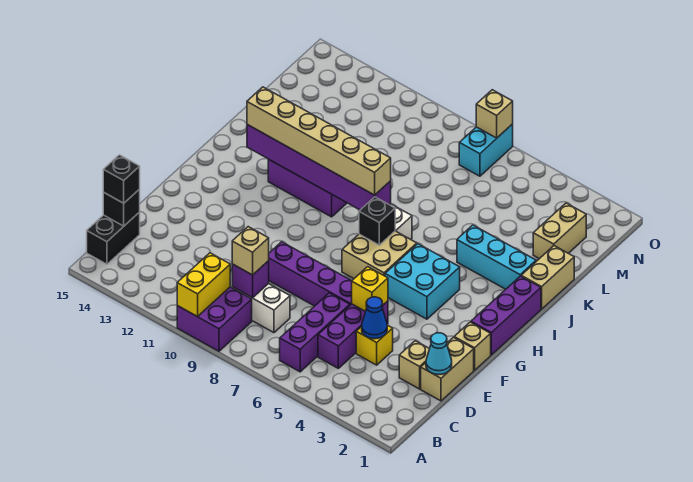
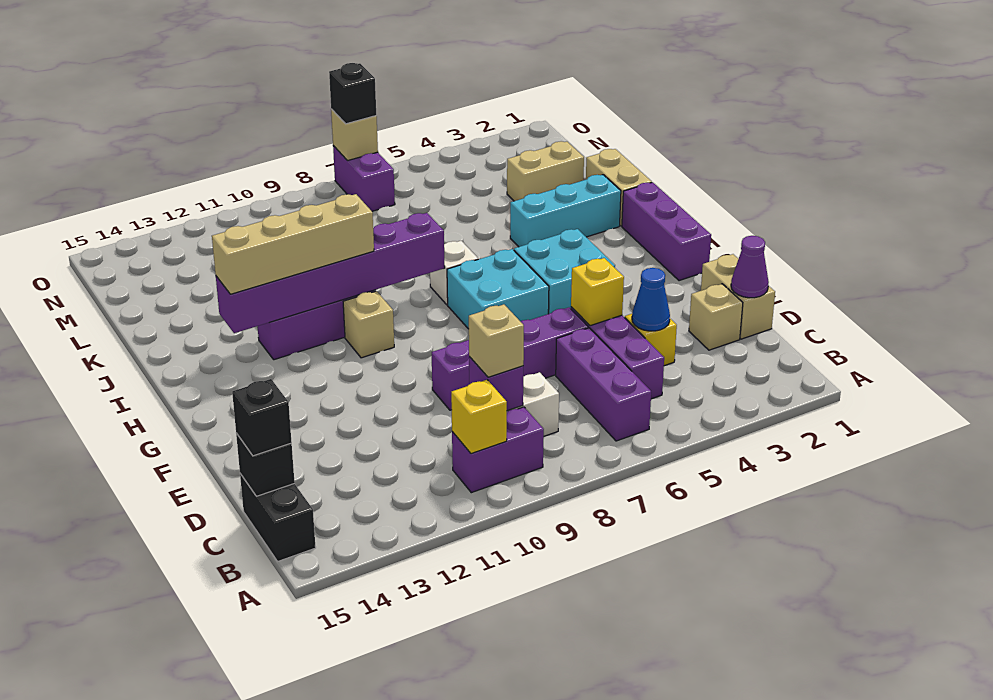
purple 2x2 brick [177,287,252,351] -> purple 1x2 brick [452,407,544,493]
yellow 1x2 brick [177,253,230,317] -> yellow 1x1 brick [451,380,507,454]
cyan 1x1 cone [426,333,452,375] -> purple 1x1 cone [731,236,769,298]
tan 1x1 brick [454,322,491,370] -> tan 1x1 brick moved to [343,291,394,358]
tan 2x2 brick [342,231,417,279] -> cyan 2x2 brick [447,249,549,329]
black 1x1 brick [359,197,395,245] -> black 1x1 brick moved to [329,63,376,124]
tan 1x6 brick [247,87,391,195] -> tan 1x4 brick [212,194,374,294]
tan 1x2 brick [533,203,586,259] -> tan 1x2 brick turned to [507,141,584,201]
cyan 1x2 brick [459,124,513,176] -> purple 1x2 brick [333,146,395,211]

